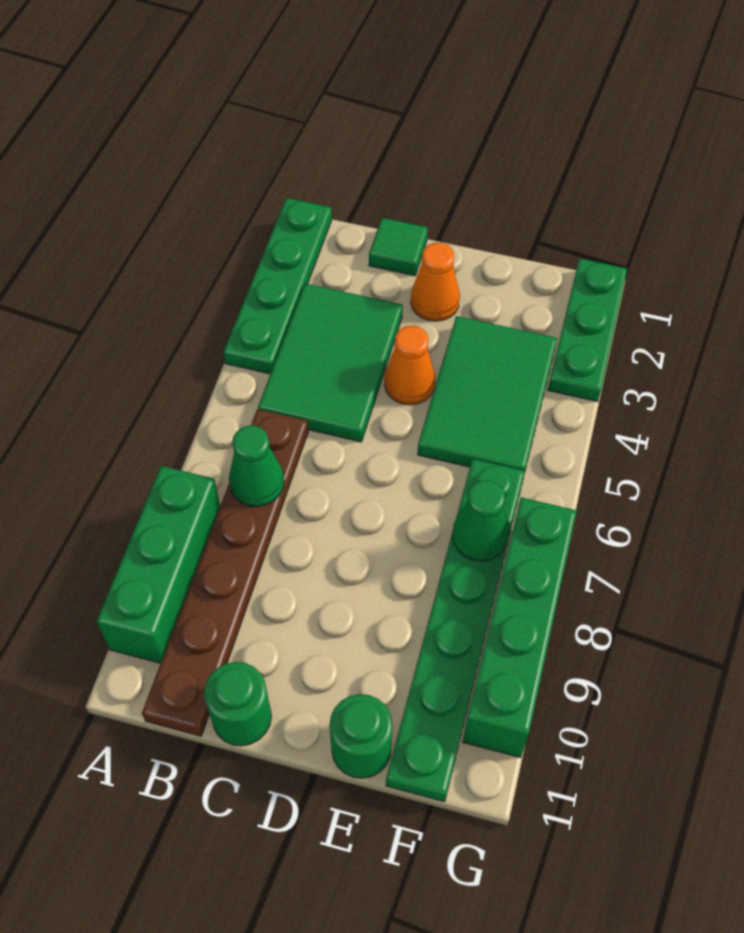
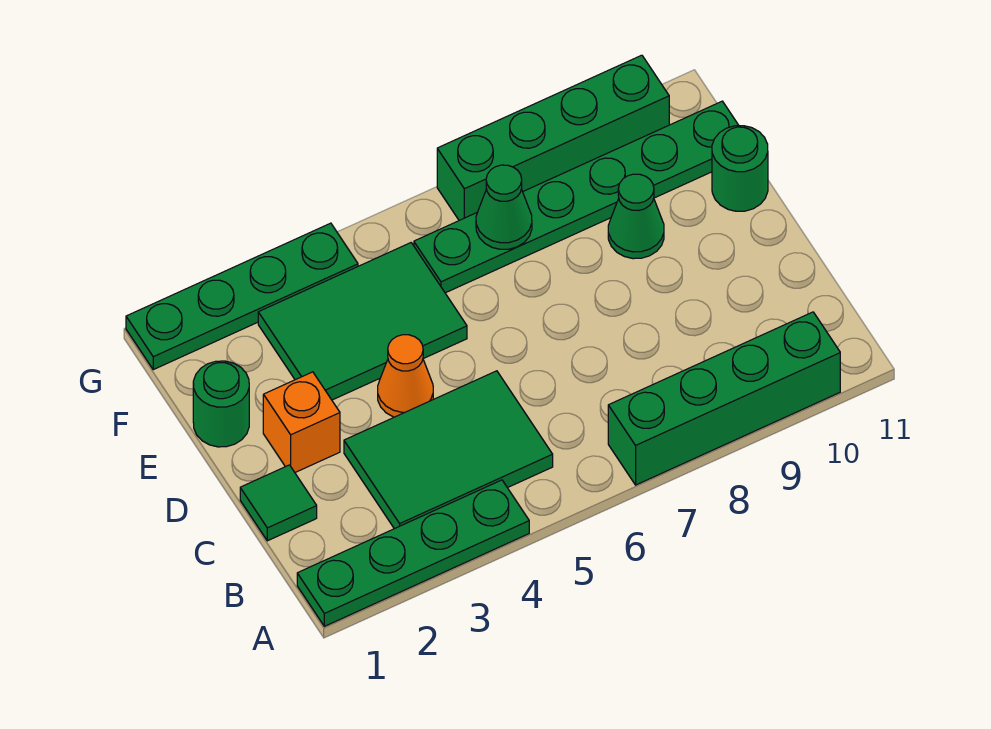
green 1x3 brick [97,466,220,663] -> green 1x4 brick [608,312,840,485]
brown 1x6 plate [142,409,308,736] -> none
green 1x1 cone [229,426,284,507] -> green 1x1 cone moved to [608,174,664,259]
green 1x1 round brick [204,662,271,746] -> green 1x1 round brick moved to [193,361,249,447]
orange 1x1 cone [411,243,460,321] -> orange 1x1 brick [263,372,340,472]
green 1x3 plate [548,259,627,402] -> green 1x4 plate [126,223,358,370]

